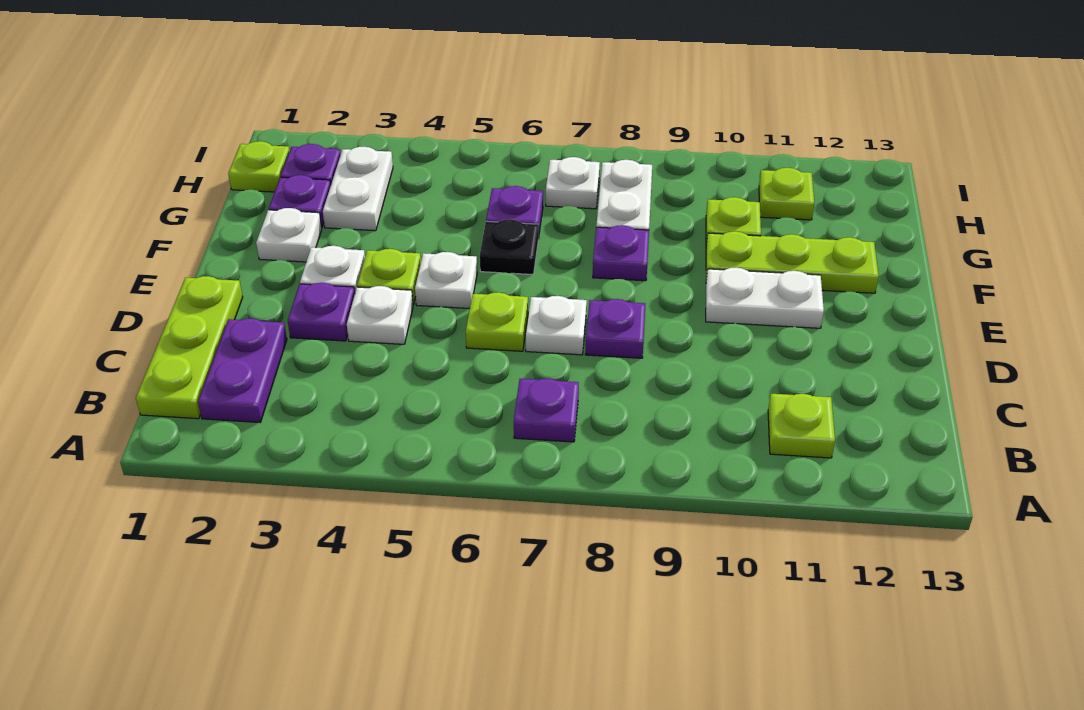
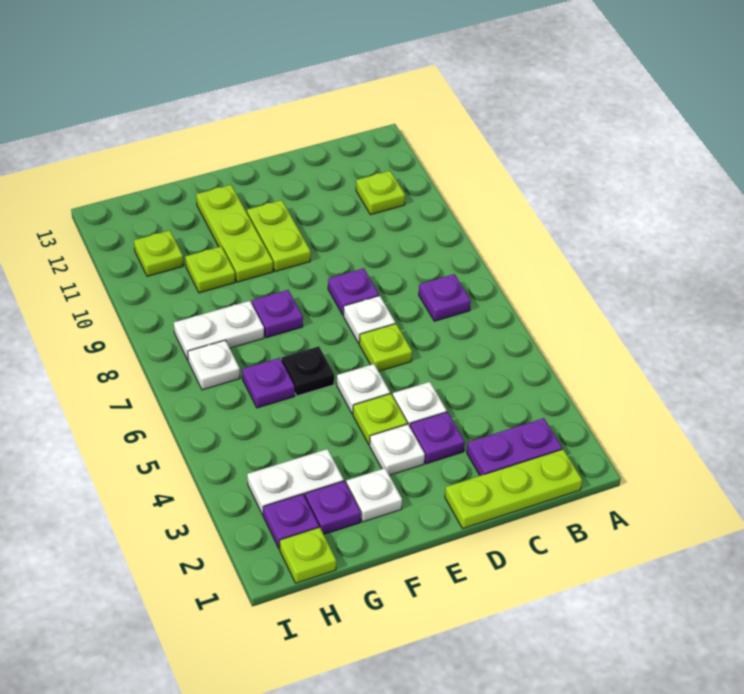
white 1x2 plate [706,267,824,328] -> lime 1x2 plate [247,200,311,271]

